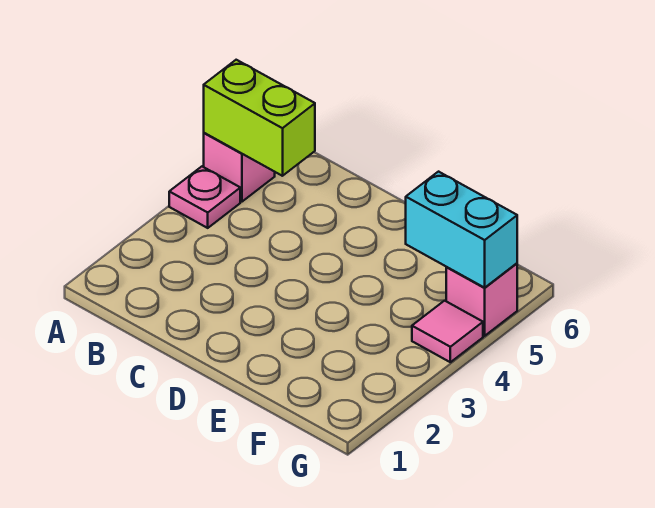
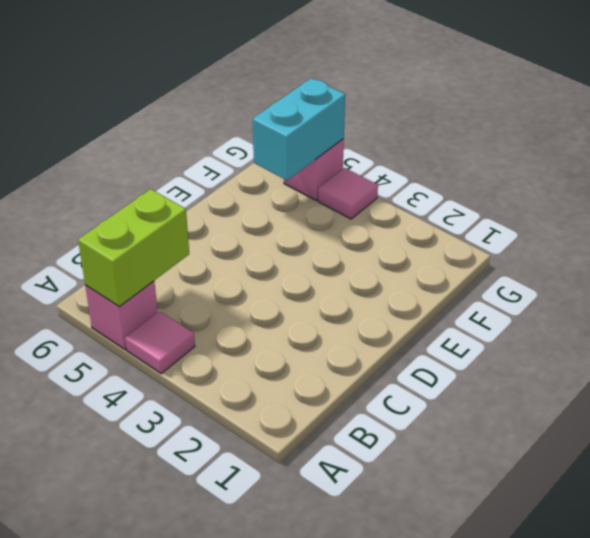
pink 1x1 plate [169,167,240,228] -> pink 1x1 tile [125,311,195,373]

